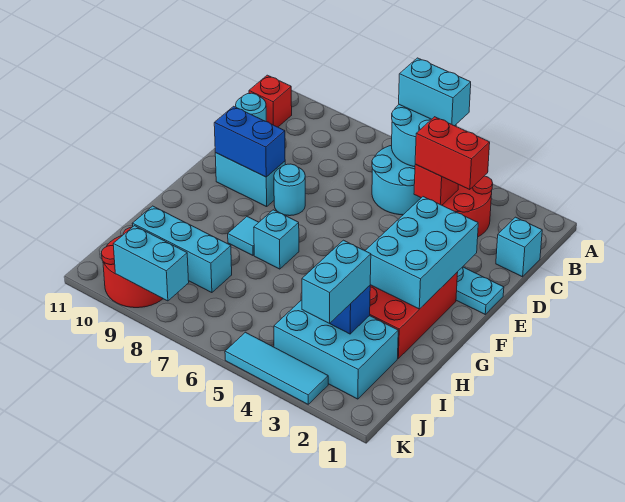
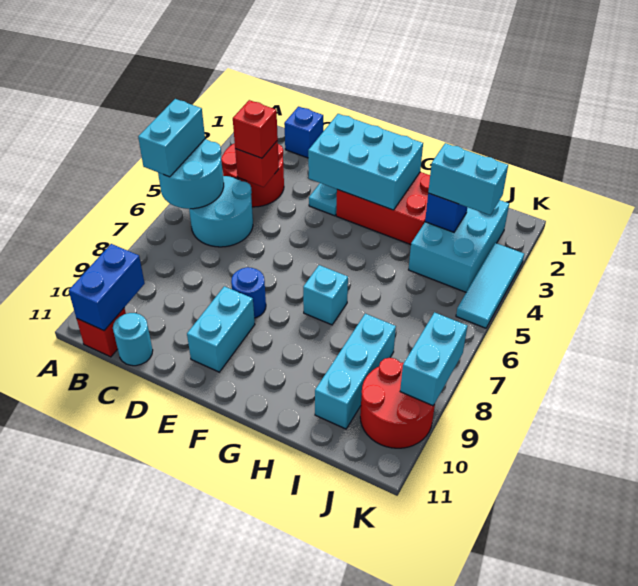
cyan 1x1 brick [496,217,542,277] -> blue 1x1 brick [284,107,323,158]
red 1x2 brick [415,117,490,190] -> red 1x1 brick [233,100,278,158]
cyan 1x1 round brick [274,164,305,216] -> blue 1x1 round brick [231,267,266,318]
blue 1x2 brick [214,106,285,177] -> blue 1x2 brick moved to [69,244,145,331]
cyan 1x1 tile [228,217,259,255] -> none

